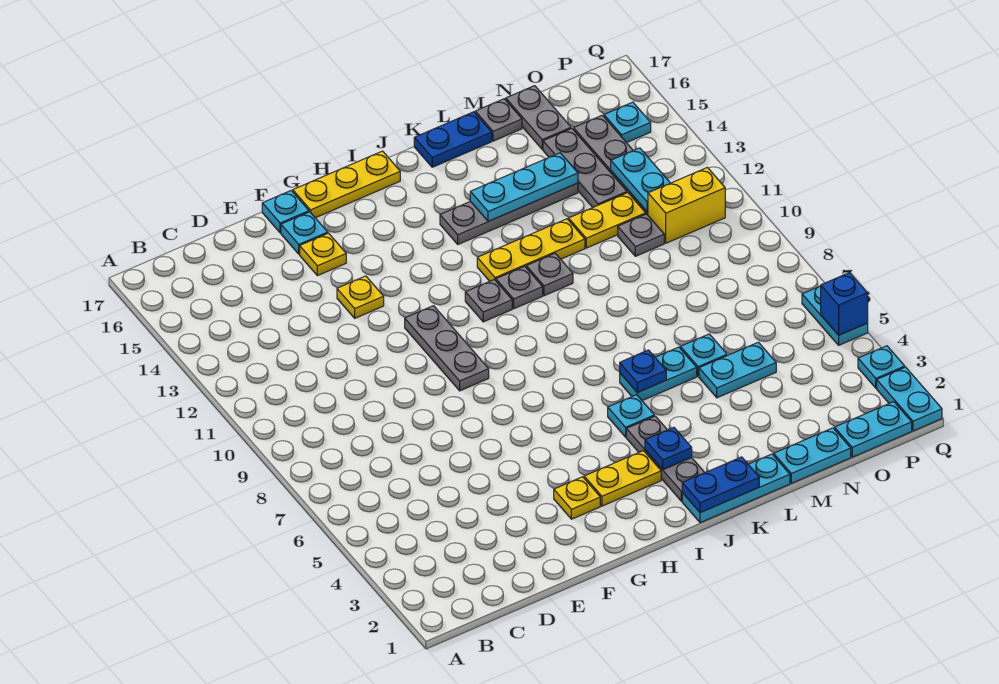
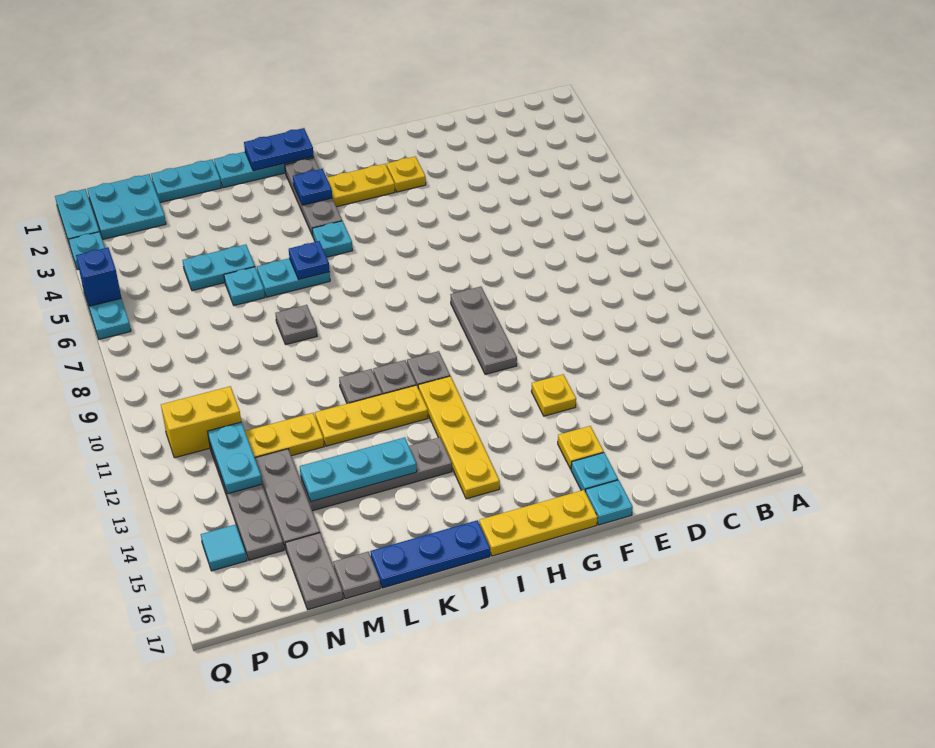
none -> yellow 1x4 plate [418,376,500,499]
blue 1x2 plate [414,112,492,167] -> blue 1x3 plate [370,520,490,588]
grey 1x1 plate [618,214,664,256] -> grey 1x1 plate moved to [275,305,317,344]
cyan 1x2 plate [834,402,912,457] -> cyan 2x2 plate [87,174,166,239]
cyan 1x1 plate [604,102,651,143] -> cyan 1x1 tile [201,524,247,571]

